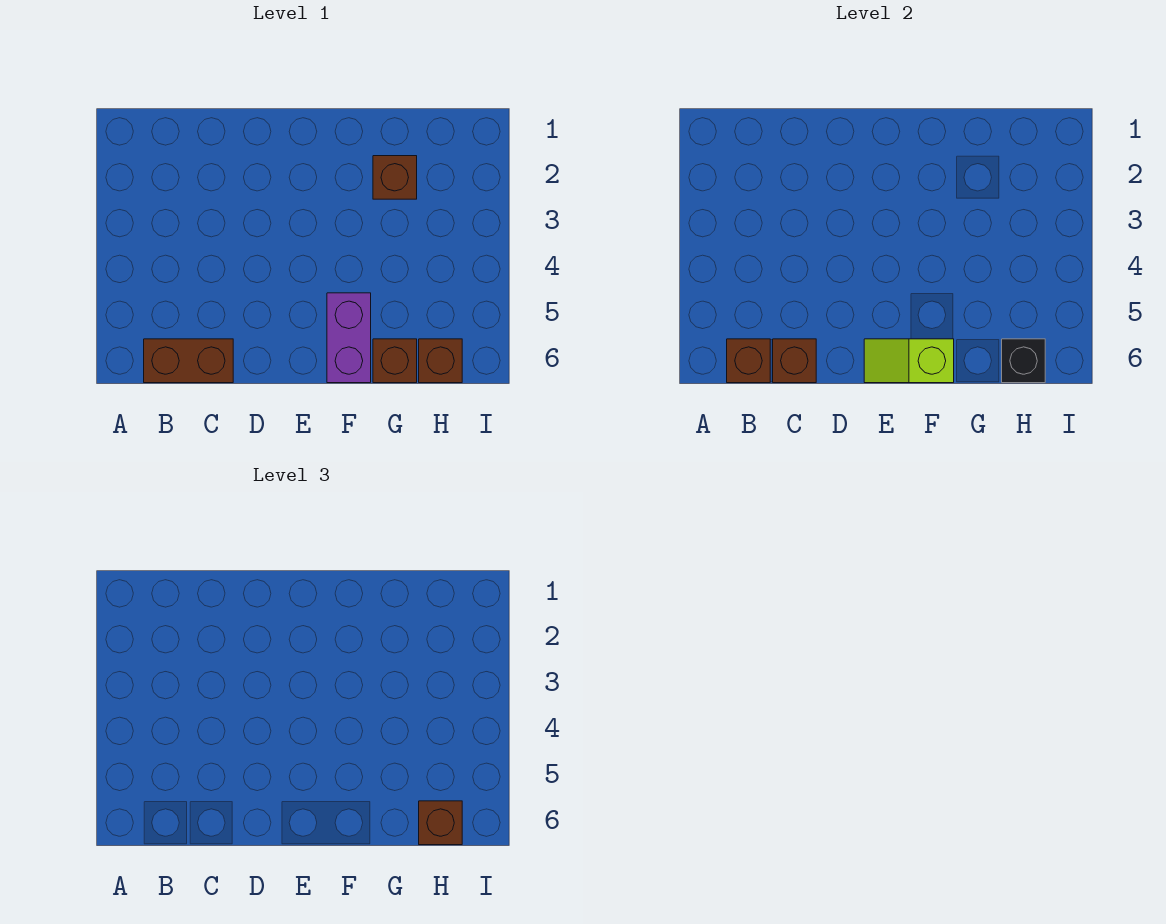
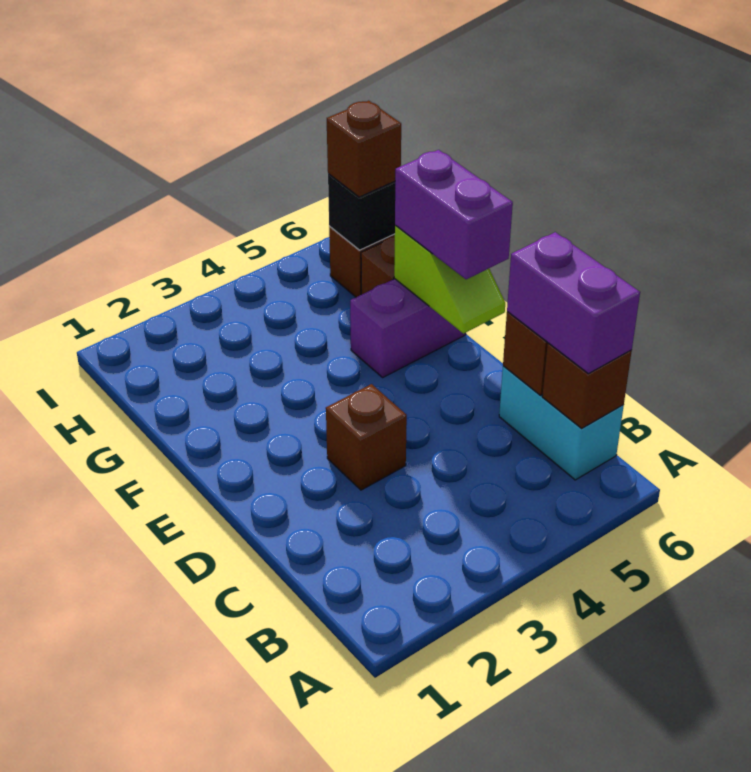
brown 1x2 brick [144,339,233,383] -> cyan 1x2 brick [499,366,624,480]
none -> purple 1x2 brick [507,232,640,374]
none -> purple 1x2 brick [395,150,513,279]
brown 1x1 brick [373,156,417,199] -> brown 1x1 brick moved to [326,384,407,490]

